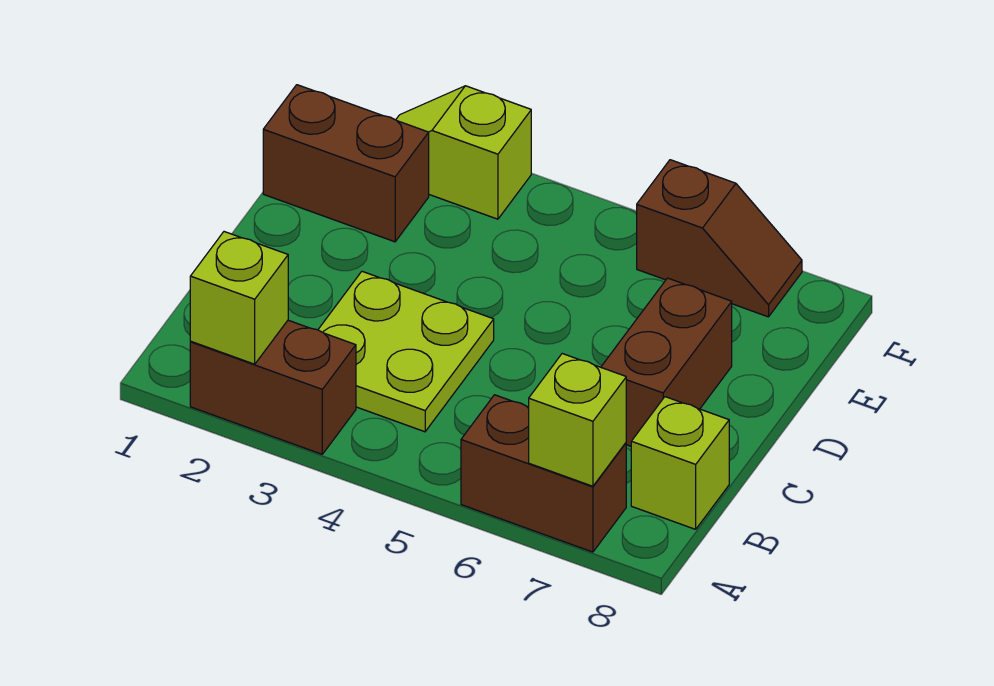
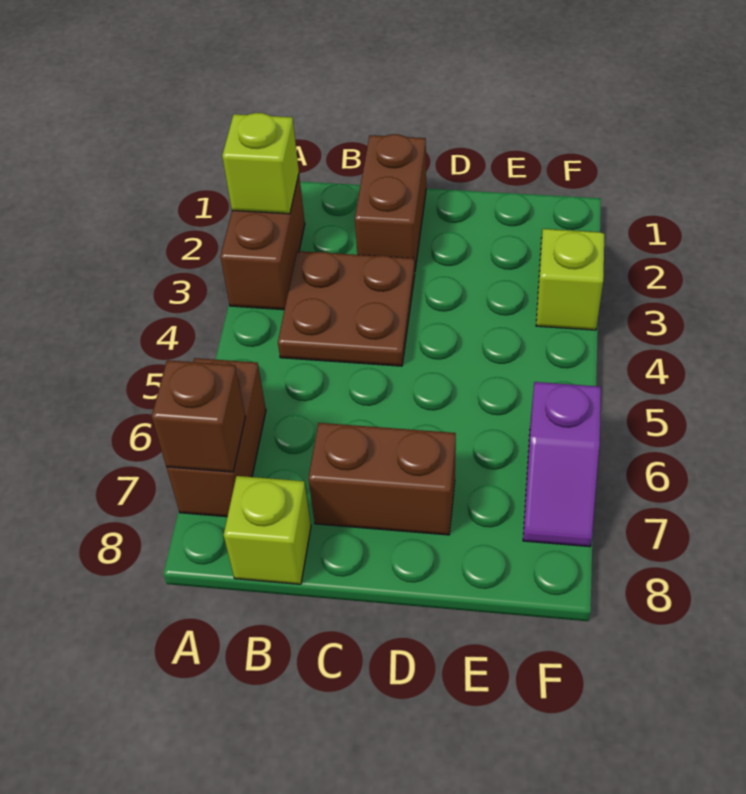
lime 1x1 brick [529,354,626,486] -> brown 1x1 brick [152,360,246,472]
lime 2x2 plate [318,271,494,432] -> brown 2x2 plate [278,251,415,366]
brown 1x2 brick [263,85,429,242] -> brown 1x2 brick moved to [355,134,426,269]
brown 1x2 slope [637,160,802,317] -> purple 1x2 slope [523,382,601,547]

